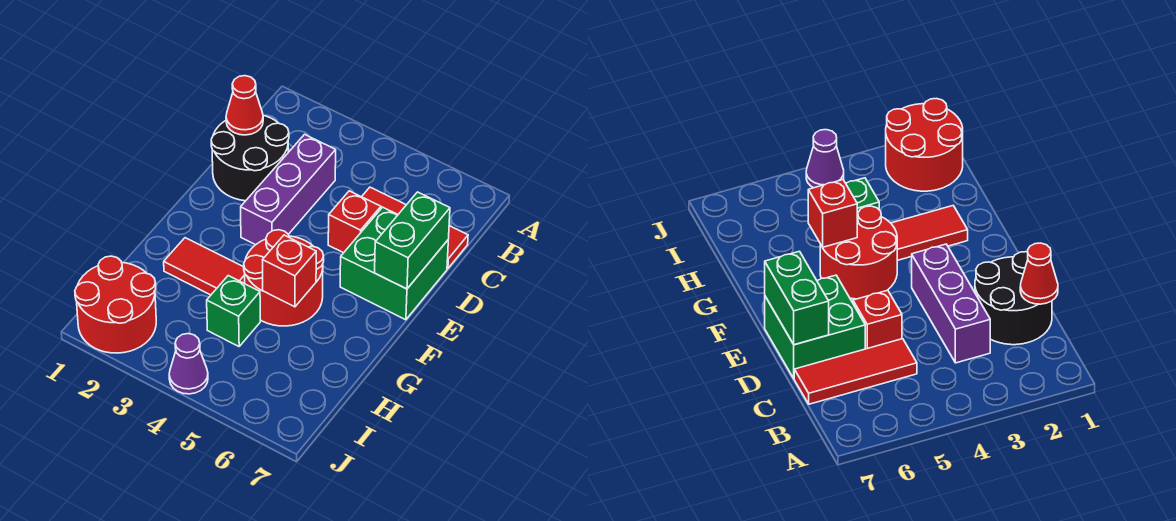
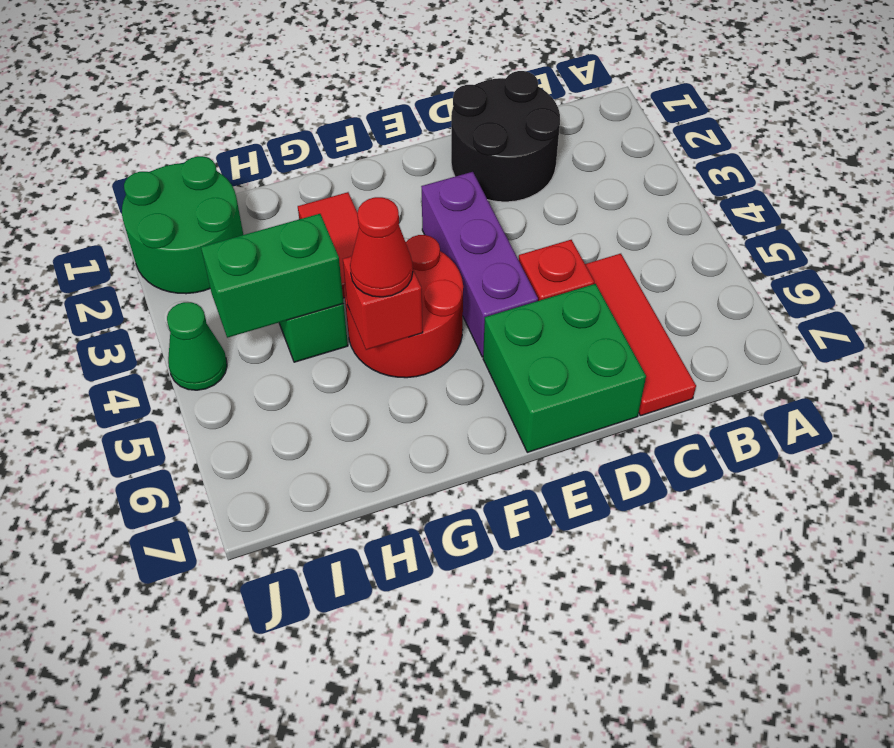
red 1x1 cone [226,76,263,135] -> red 1x1 cone moved to [350,197,413,297]
purple 1x3 brick [241,134,336,245] -> purple 1x3 brick turned to [421,172,538,357]
green 1x2 brick [375,192,450,289] -> green 1x2 brick moved to [201,214,344,338]
red 2x2 round brick [75,256,156,353] -> green 2x2 round brick [122,156,243,294]
purple 1x1 cone [169,334,208,394] -> green 1x1 cone [167,302,227,390]

